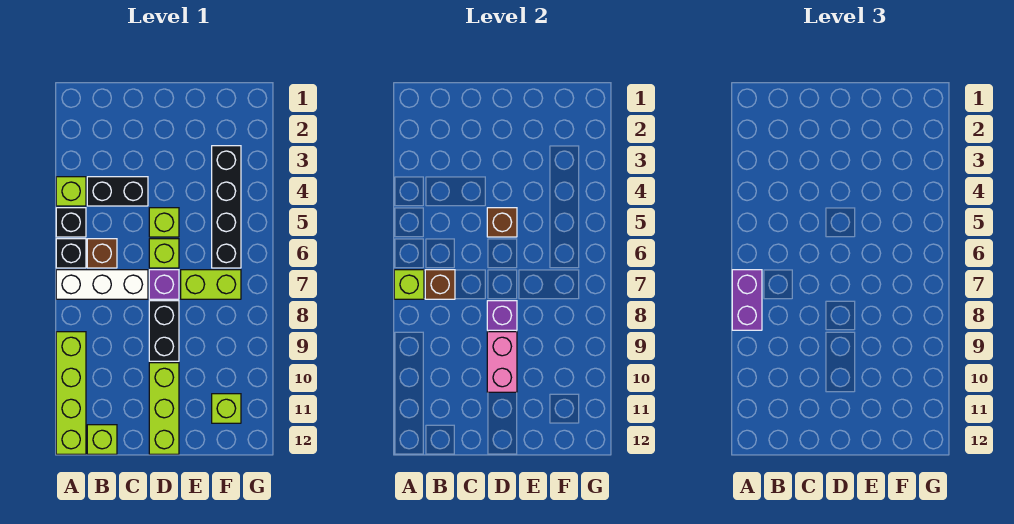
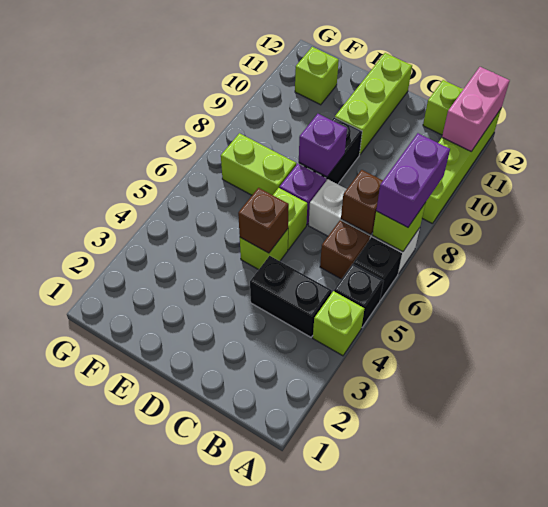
pink 1x2 brick [487,332,517,392] -> pink 1x2 brick moved to [442,67,510,151]
black 1x4 brick [212,146,241,268] -> none

